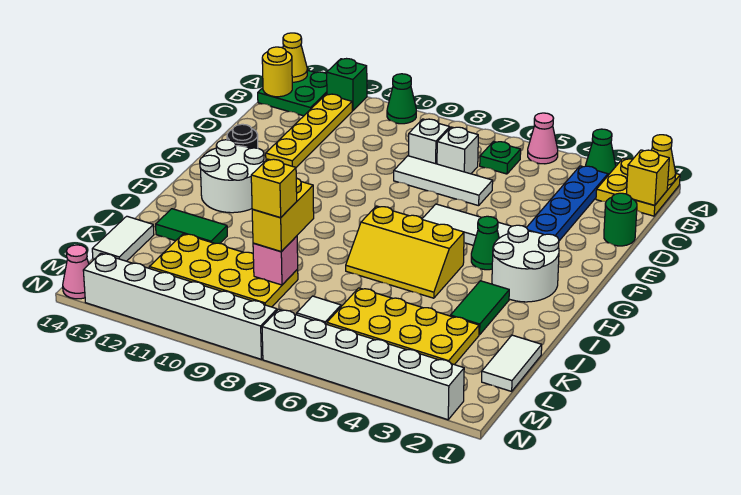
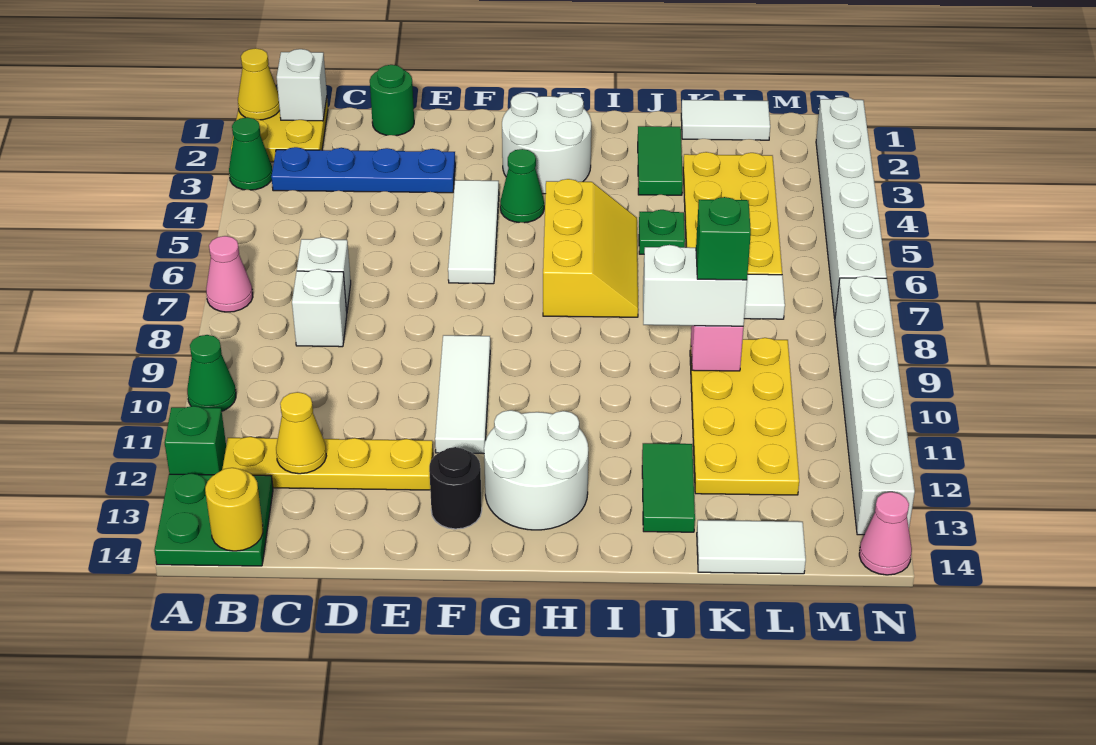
pink 1x1 cone [528,113,558,164] -> pink 1x1 cone moved to [206,236,253,312]
yellow 1x1 cone [283,33,307,82] -> yellow 1x1 cone moved to [276,392,326,474]
yellow 1x1 brick [627,150,669,205] -> white 1x1 brick [277,49,327,121]
green 1x1 plate [480,141,521,174] -> green 1x1 plate moved to [639,210,685,254]
white 1x3 tile [394,156,493,206] -> white 1x3 tile moved to [435,335,490,454]
green 1x2 tile [451,281,509,335] -> green 1x2 tile turned to [638,126,683,195]
yellow 1x2 brick [252,178,314,252] -> white 1x2 brick [643,245,747,326]
yellow 1x1 brick [251,159,297,218] -> green 1x1 brick [696,197,751,280]

